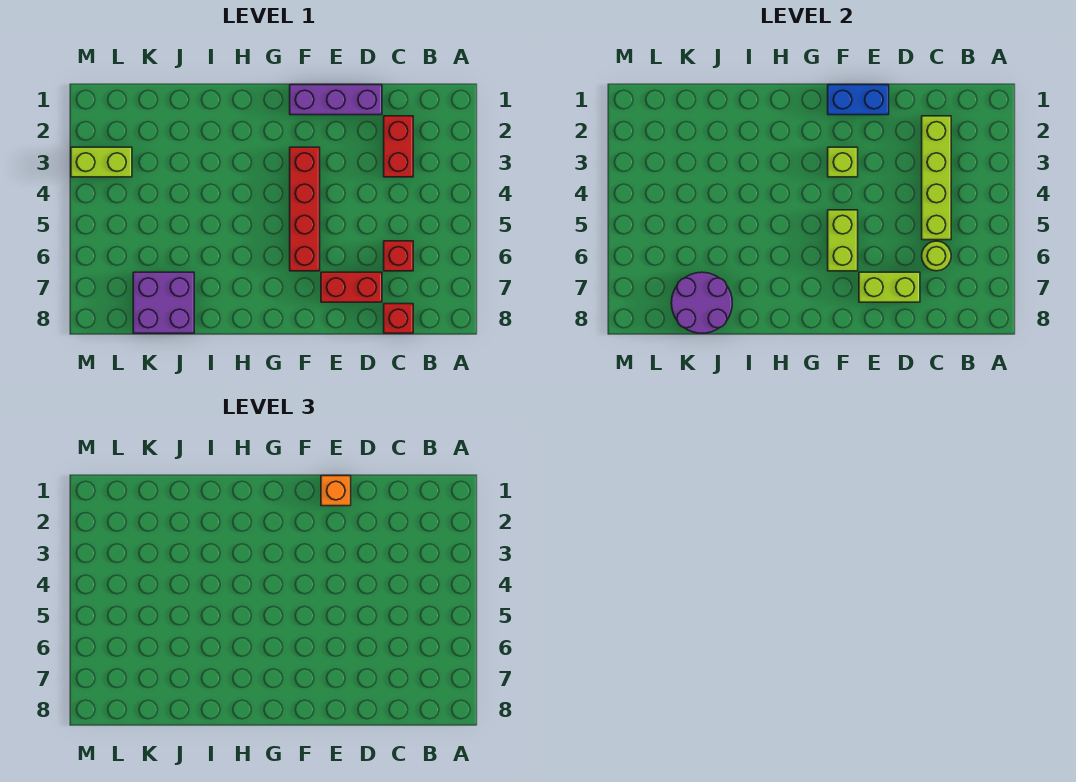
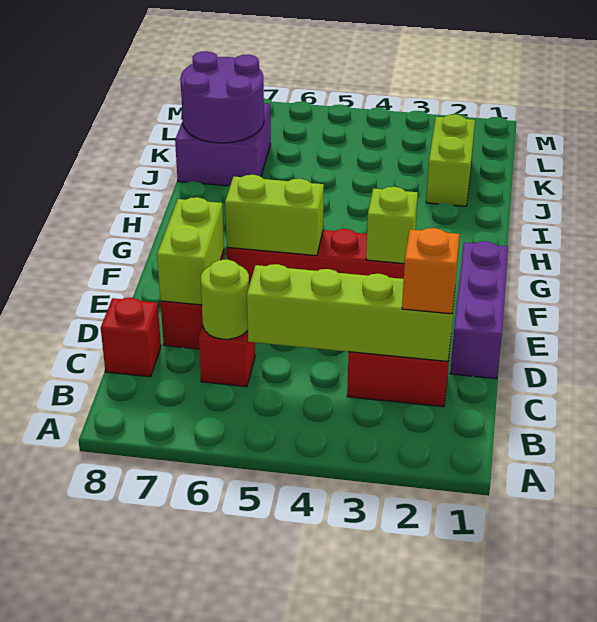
blue 1x2 brick [828,85,889,115] -> none
orange 1x1 brick [321,476,351,506] -> orange 1x1 brick moved to [402,228,460,314]
lime 1x2 brick [71,147,132,177] -> lime 1x2 brick moved to [426,114,475,206]

